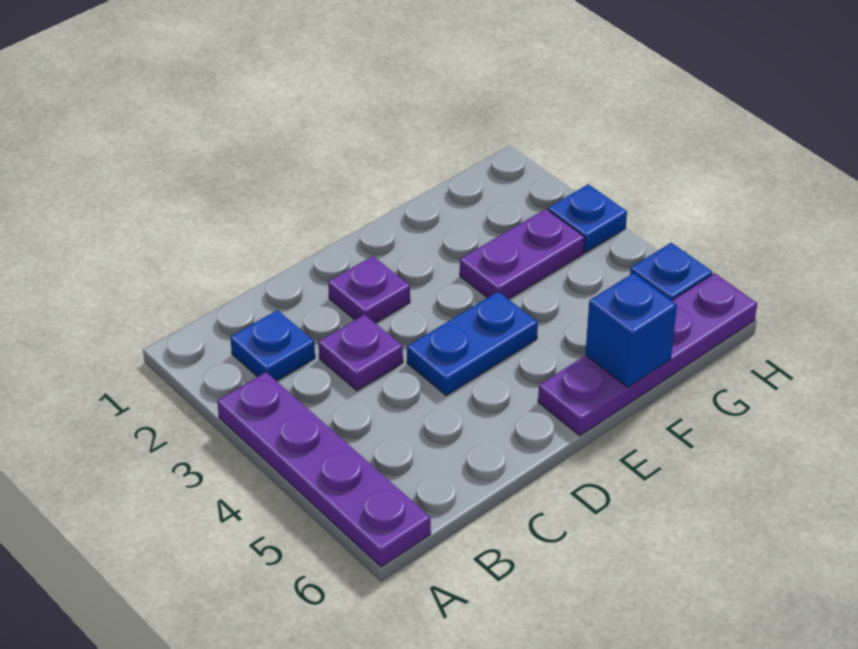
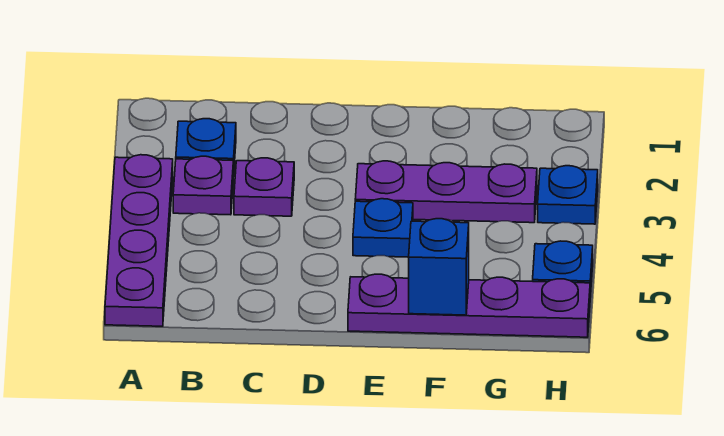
purple 1x1 plate [328,256,410,323] -> purple 1x1 plate moved to [173,156,233,215]
blue 1x2 plate [407,292,538,395] -> blue 1x1 plate [353,199,413,257]
purple 1x2 plate [460,209,585,299] -> purple 1x3 plate [355,161,537,223]

